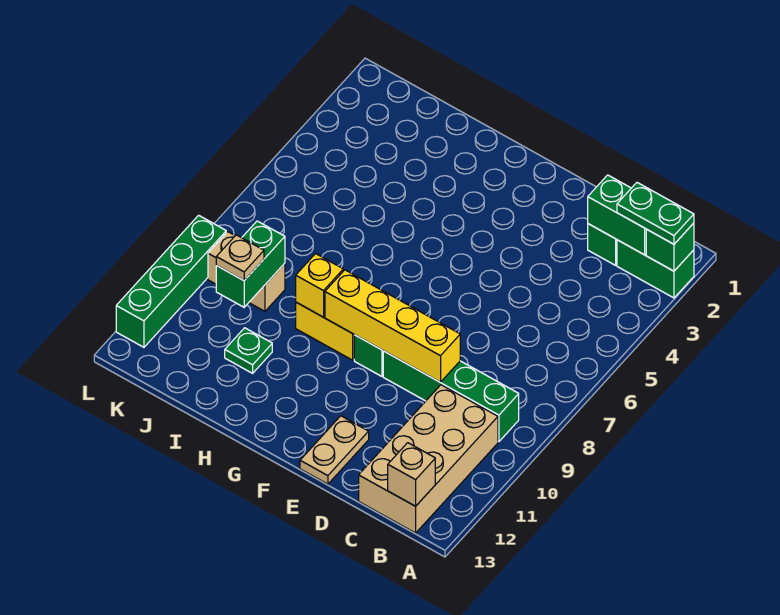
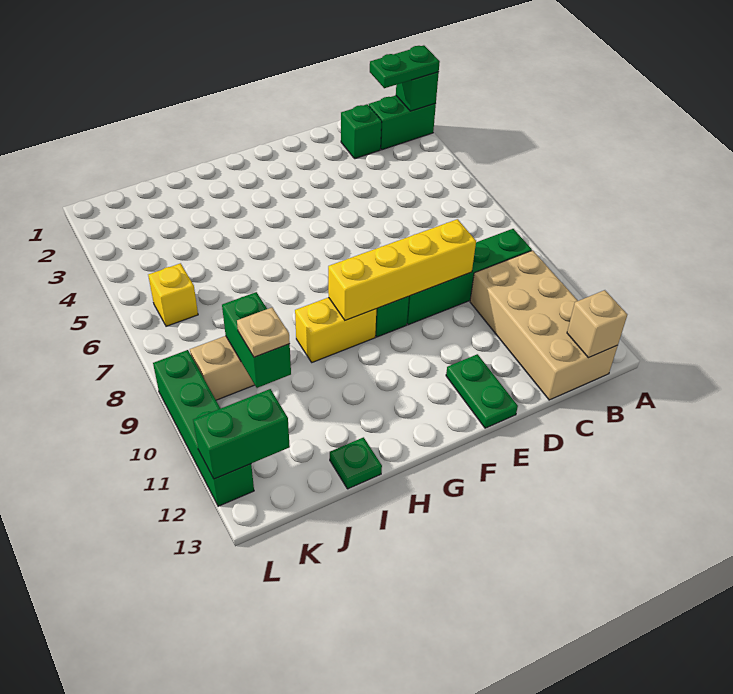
green 1x2 brick [588,175,646,255] -> green 1x2 brick moved to [193,389,290,479]
tan 1x2 plate [300,416,369,484] -> green 1x2 plate [446,354,518,428]
yellow 1x1 brick [296,254,343,317] -> yellow 1x1 brick moved to [148,263,198,326]
green 1x1 plate [225,328,272,373] -> green 1x1 plate moved to [330,437,382,489]

